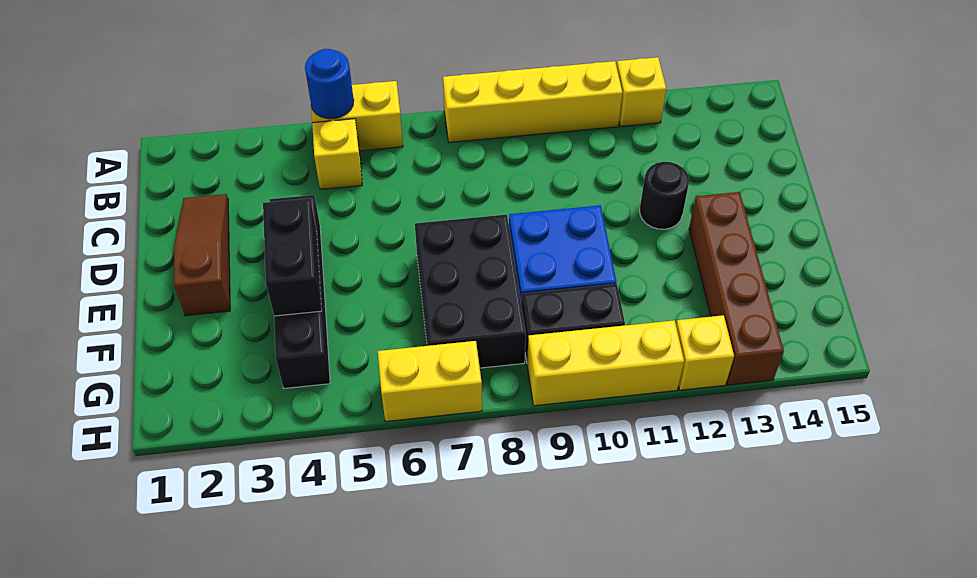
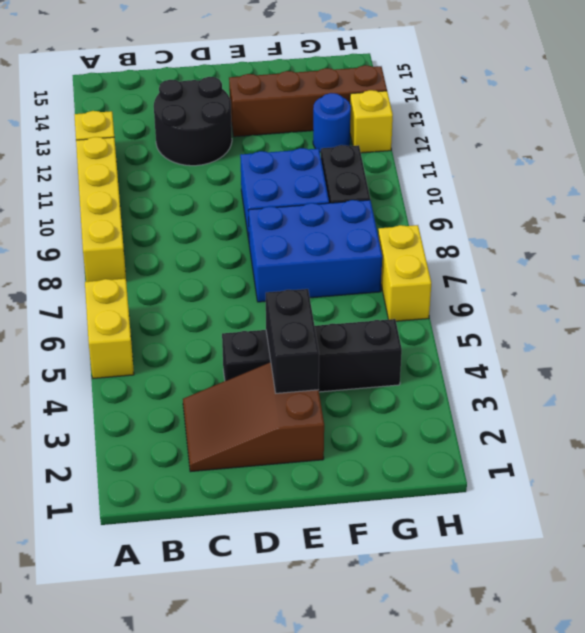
blue 1x1 round brick [305,49,354,119] -> blue 1x1 round brick moved to [313,93,351,152]
yellow 1x1 brick [312,119,362,189] -> none
brown 1x3 slope [174,194,230,316] -> brown 2x3 slope [183,362,324,472]
black 1x1 round brick [640,162,689,229] -> black 2x2 round brick [154,77,232,166]
black 1x2 brick [263,198,322,316] -> black 1x2 brick turned to [266,289,319,393]
black 2x3 brick [415,214,526,368] -> blue 2x3 brick [248,200,382,302]
yellow 1x3 brick [527,320,684,406] -> none

